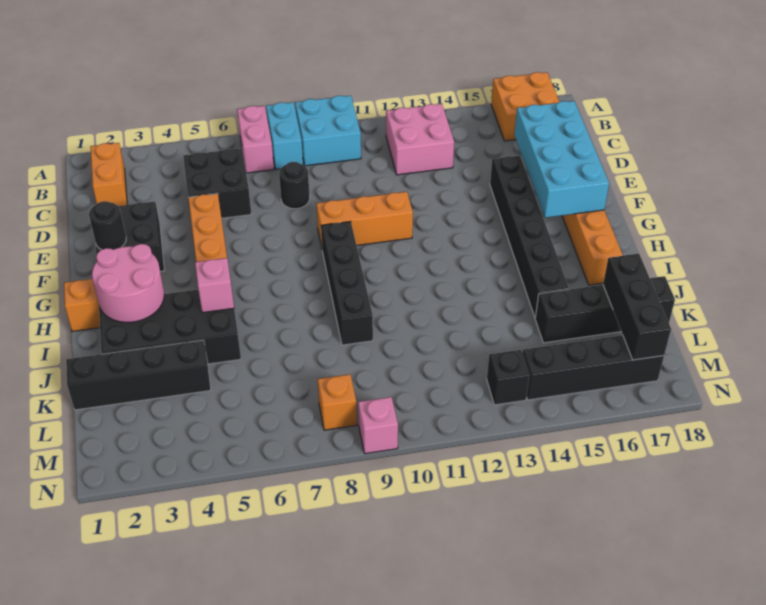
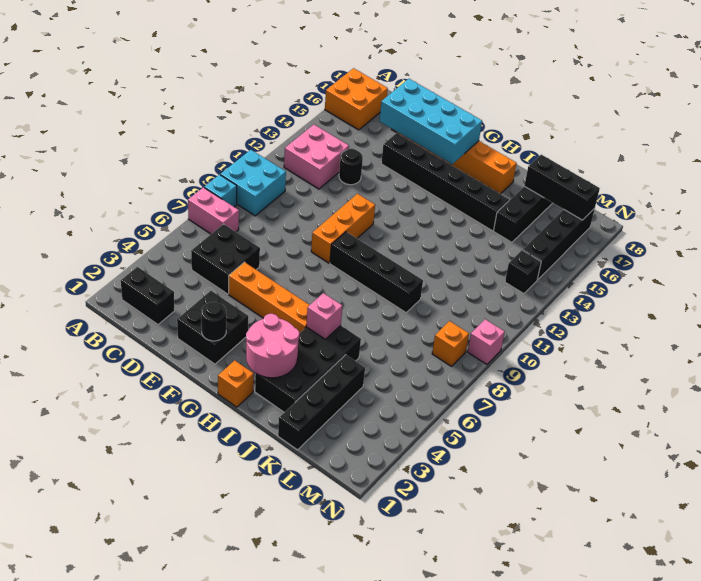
cyan 1x2 brick [266,102,303,169] -> cyan 1x1 brick [204,175,237,207]
orange 1x2 brick [91,143,127,206] -> black 1x2 brick [121,267,175,324]
black 1x1 round brick [279,162,310,209] -> black 1x1 round brick moved to [339,149,363,185]

